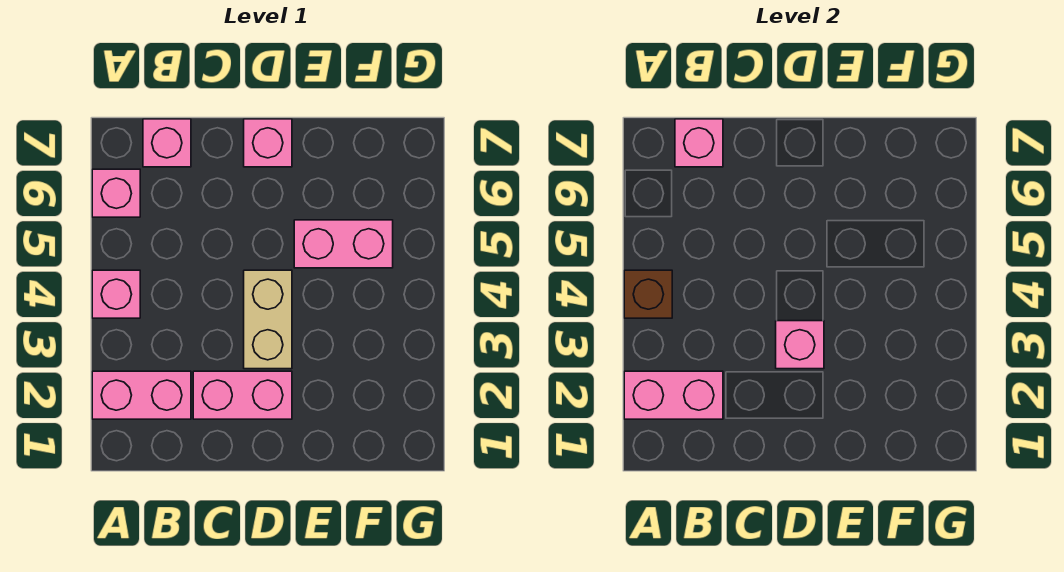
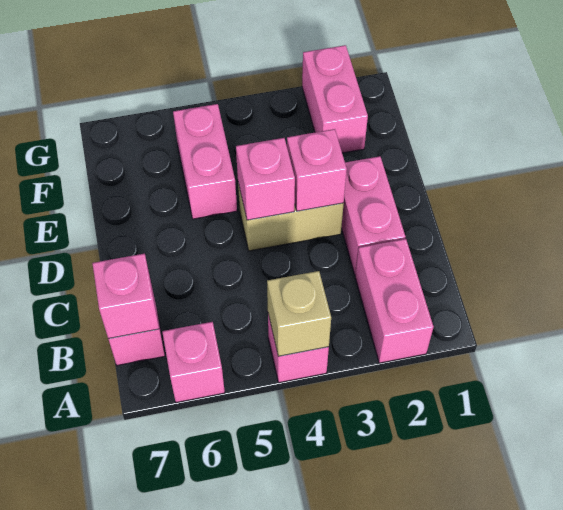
pink 1x2 brick [624,371,723,419] -> pink 1x2 brick moved to [302,45,368,153]
brown 1x1 brick [624,270,672,318] -> tan 1x1 brick [267,271,331,356]
pink 1x1 brick [244,119,292,167] -> pink 1x1 brick moved to [236,138,295,220]

